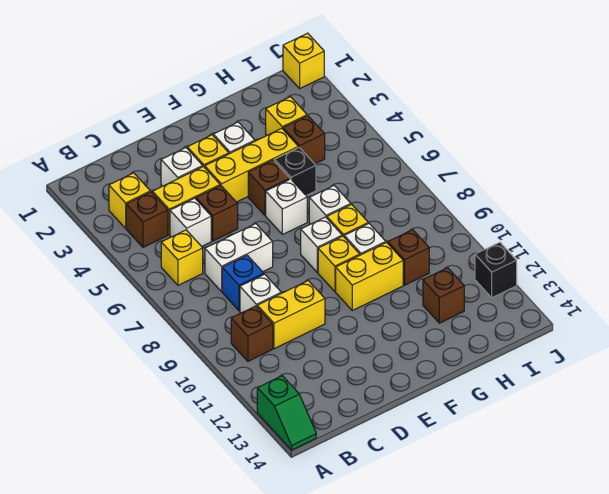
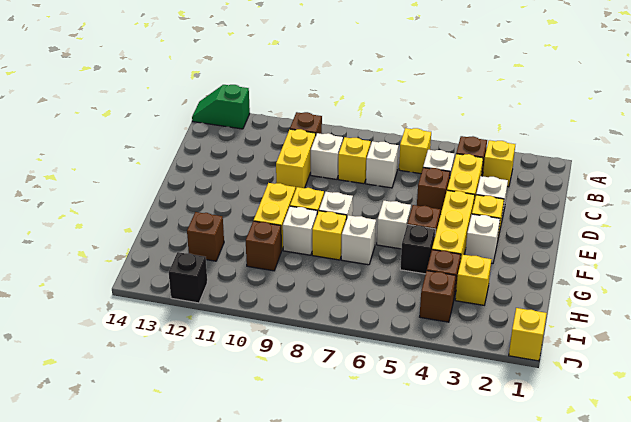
white 1x2 brick [205,224,273,292] -> white 1x1 brick [366,141,398,188]
blue 1x1 brick [222,255,264,311] -> yellow 1x1 brick [338,137,371,184]
none -> brown 1x1 brick [420,271,456,322]

